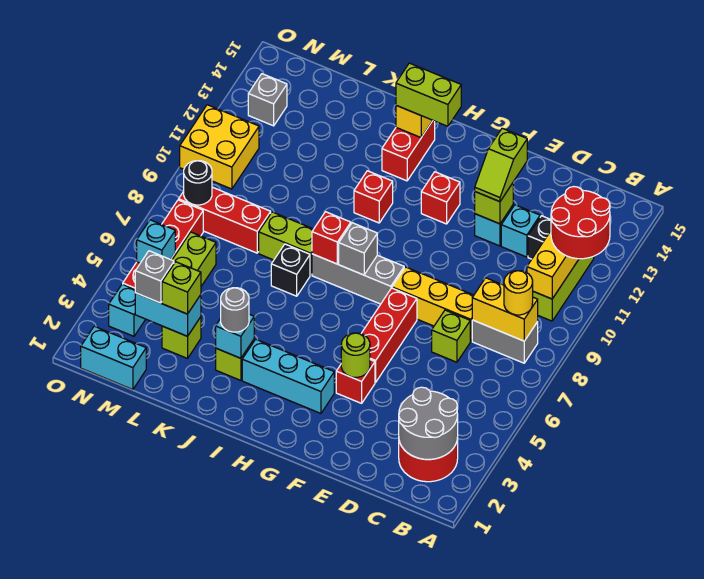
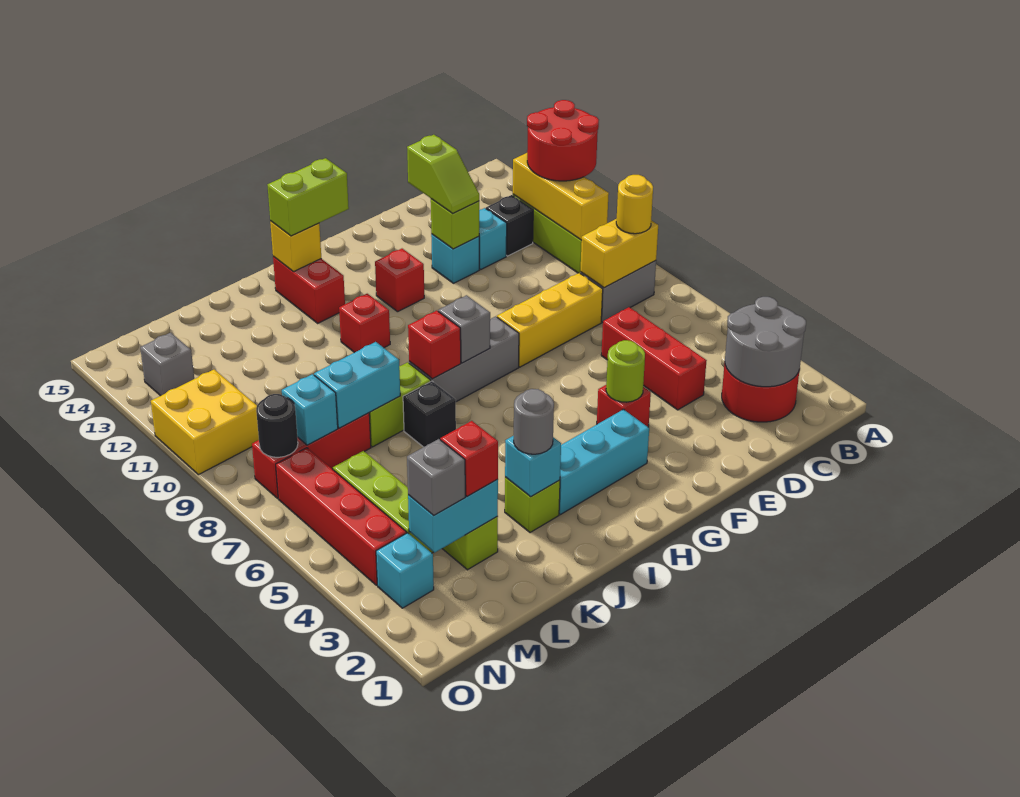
lime 1x1 brick [432,310,470,362] -> none
red 1x3 brick [361,288,417,382] -> red 1x3 brick moved to [601,307,707,410]
lime 1x1 brick [162,262,201,314] -> red 1x1 brick [440,421,498,496]
cyan 1x2 brick [81,326,146,390] -> cyan 1x2 brick moved to [314,342,400,428]
cyan 1x1 brick [137,220,175,263] -> cyan 1x1 brick moved to [282,374,338,445]

